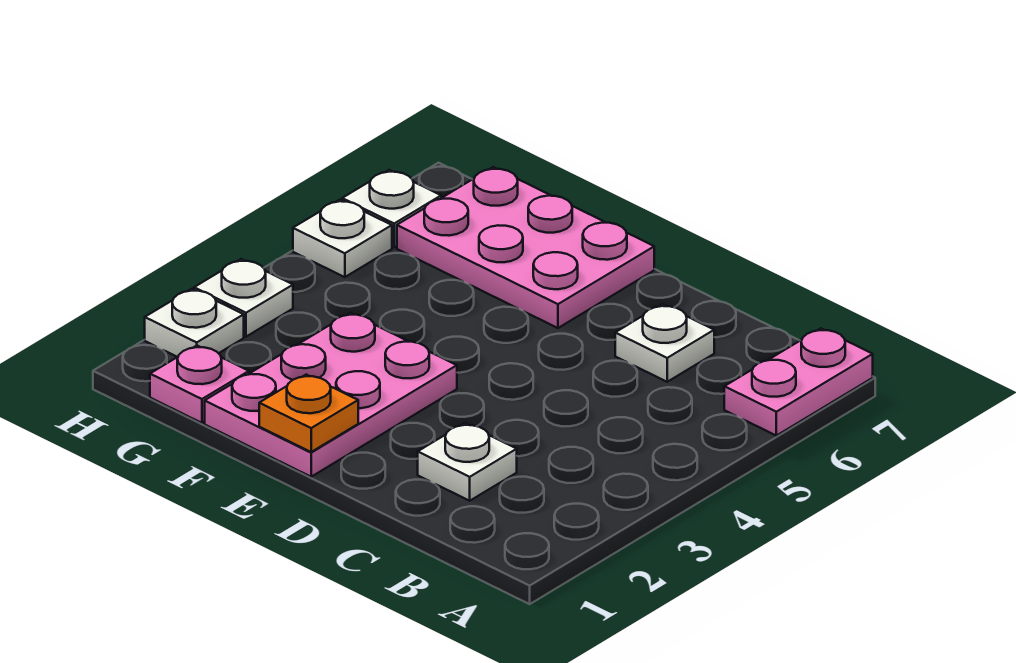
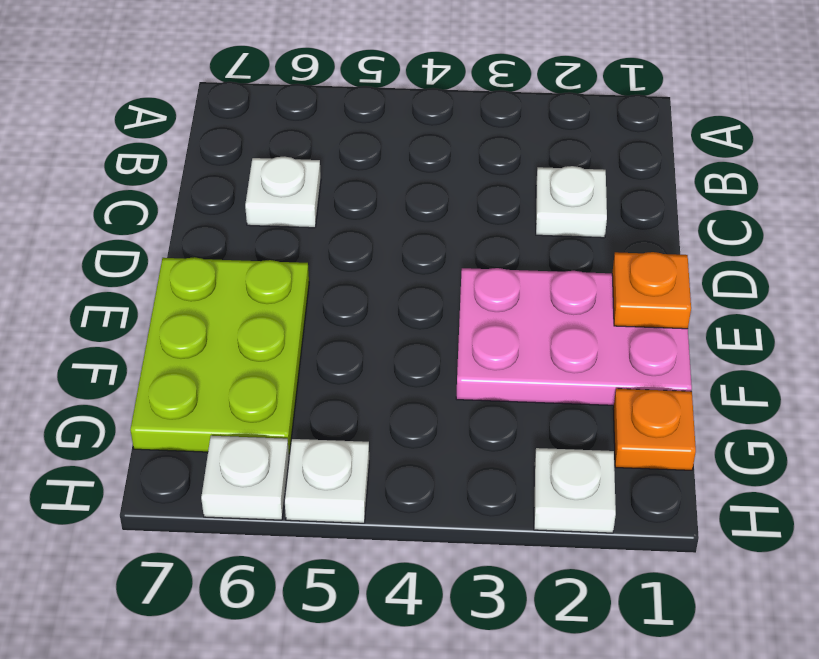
pink 1x2 plate [724,328,873,436] -> none
pink 2x3 plate [397,167,654,328] -> lime 2x3 plate [130,257,309,455]
pink 1x1 plate [150,346,249,423] -> orange 1x1 plate [613,389,696,470]
white 1x1 plate [194,259,293,337] -> none

